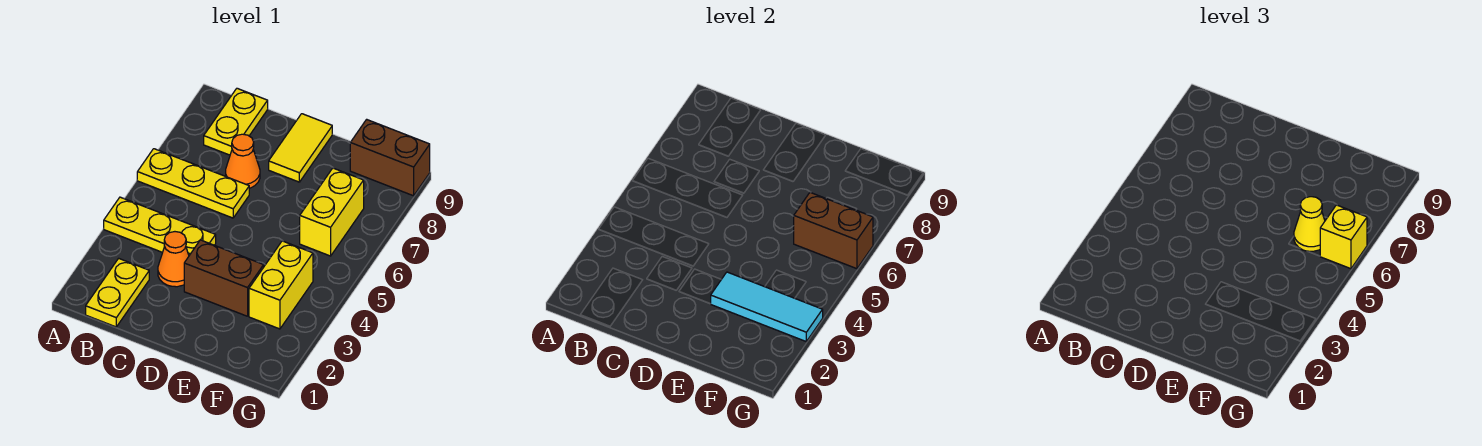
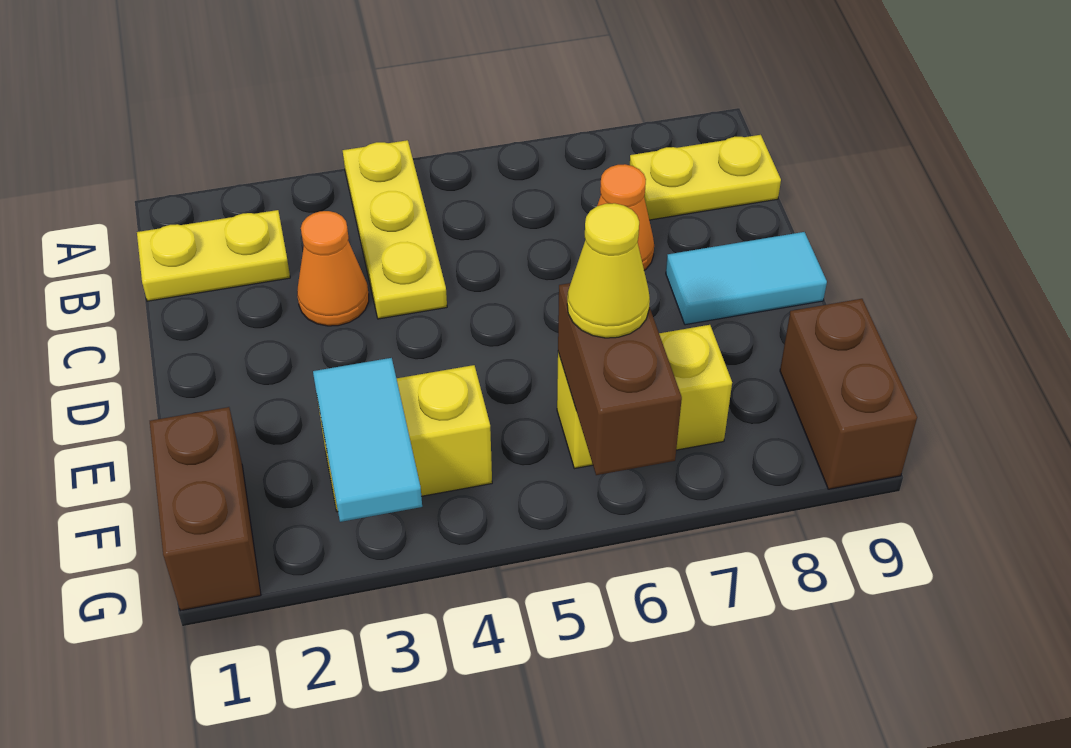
yellow 1x3 plate [137,149,249,218] -> none
brown 1x2 brick [184,240,264,316] -> brown 1x2 brick moved to [150,407,261,611]
yellow 1x2 tile [269,114,332,182] -> cyan 1x2 tile [666,232,827,325]
cyan 1x3 tile [711,272,823,341] -> cyan 1x2 tile [313,358,422,522]
yellow 1x1 brick [1320,205,1367,269] -> none

